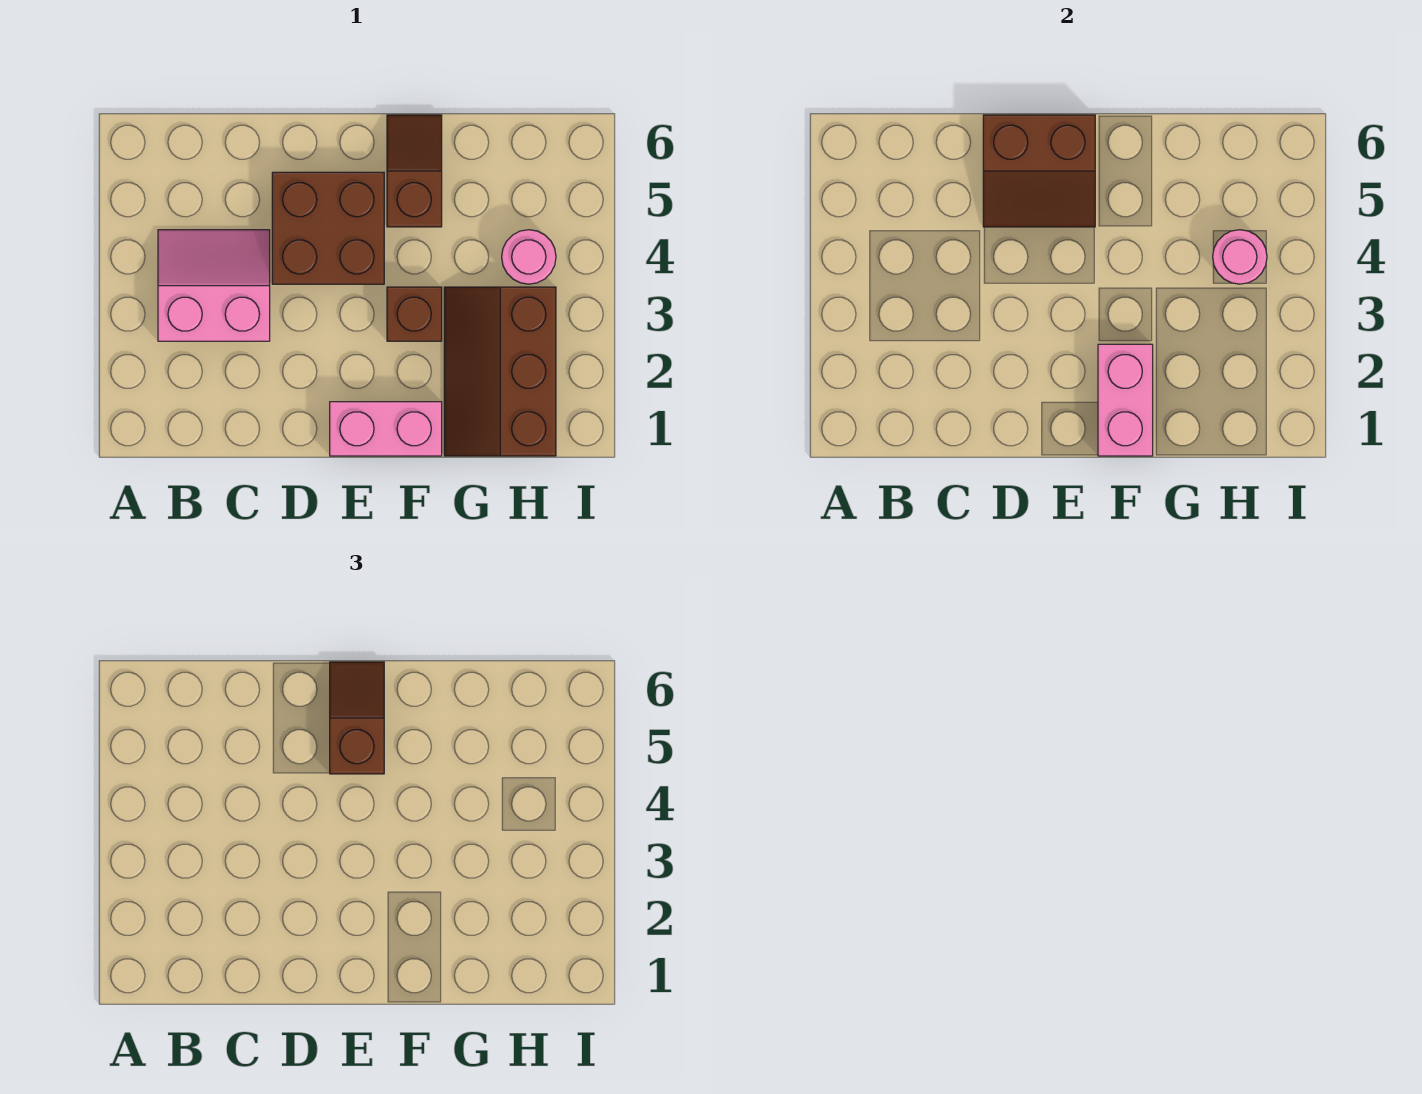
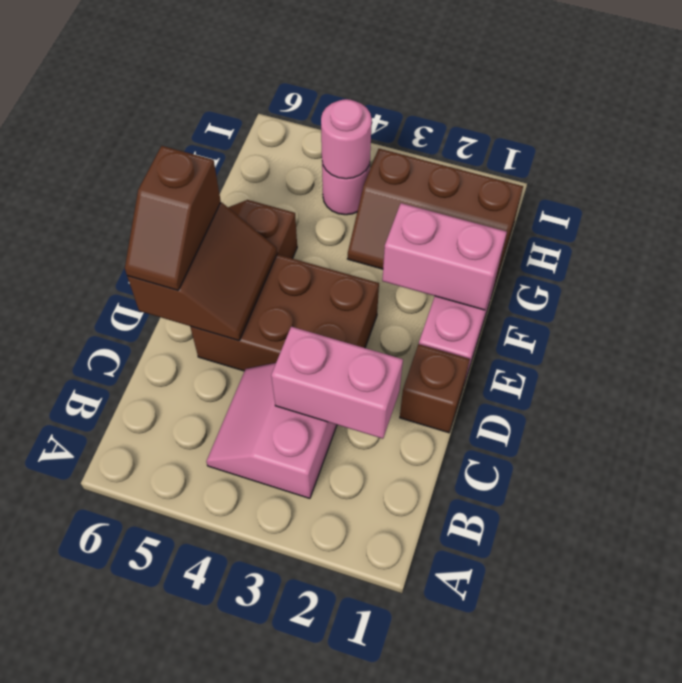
none -> pink 1x2 brick [271,327,403,439]
brown 2x2 brick [272,172,384,284] -> brown 2x3 brick [190,254,379,371]
brown 1x2 slope [330,662,384,774] -> brown 1x2 slope turned to [125,146,221,290]
brown 1x1 brick [387,287,442,341] -> brown 1x1 brick moved to [400,344,470,433]

